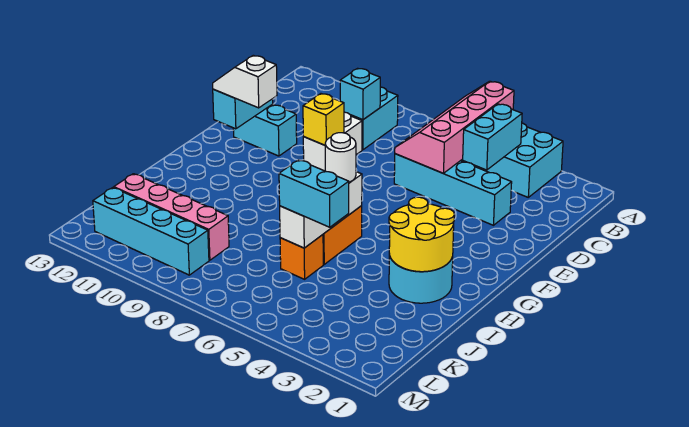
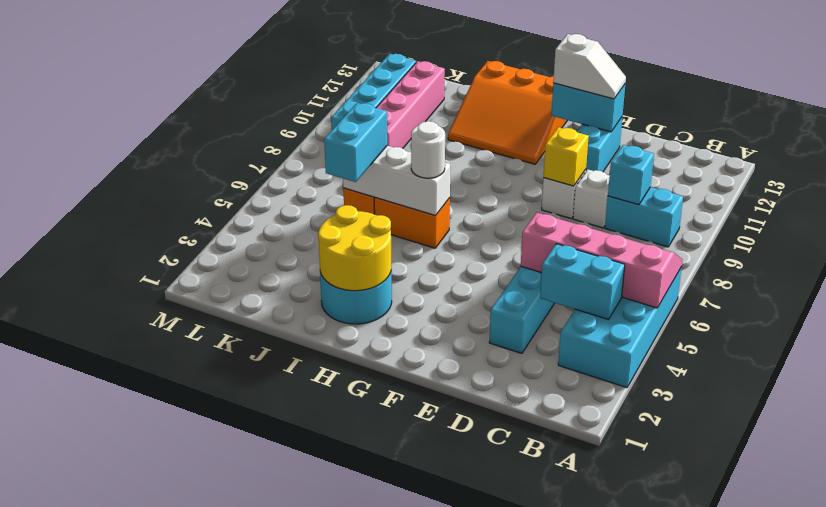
white 1x2 slope [213,55,277,108] -> white 1x2 slope turned to [553,34,626,99]
none -> orange 3x3 slope [448,61,567,164]

